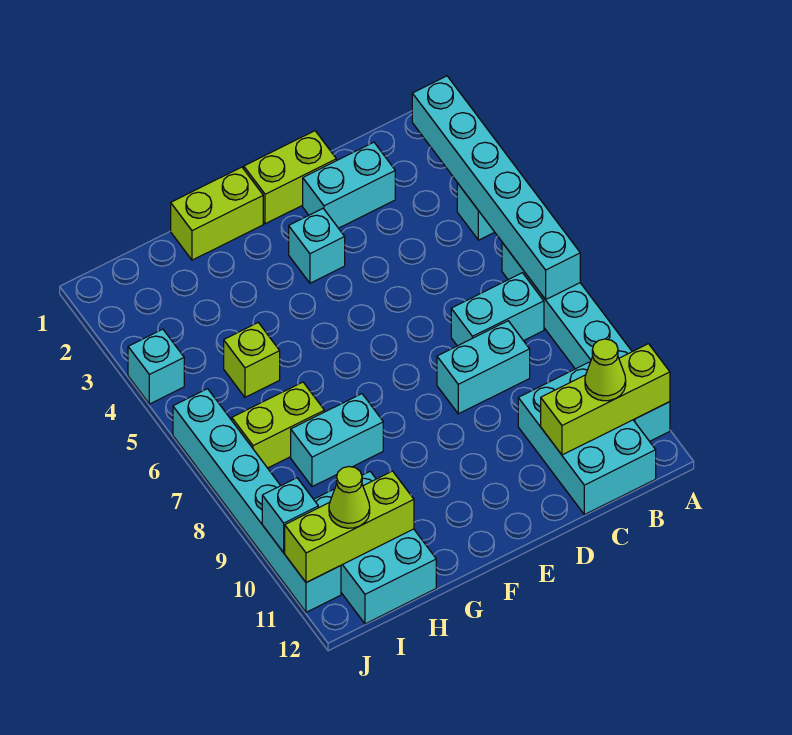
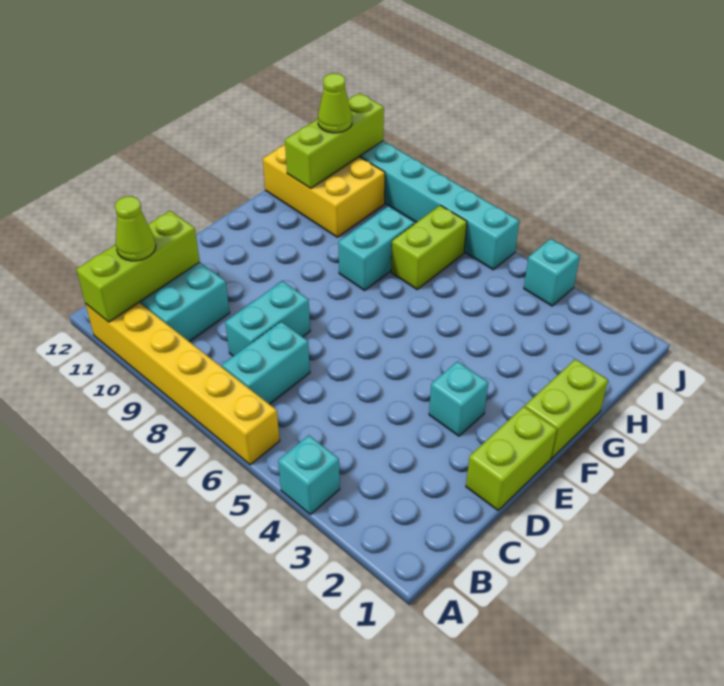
cyan 1x6 brick [412,76,580,300] -> none
cyan 1x6 brick [502,243,670,441] -> yellow 1x6 brick [86,303,280,465]
cyan 1x2 brick [303,142,395,228] -> none
lime 1x1 brick [224,323,280,397] -> none
cyan 2x3 brick [314,472,436,624] -> yellow 2x3 brick [263,145,385,237]
cyan 1x1 brick [262,478,318,553] -> none

